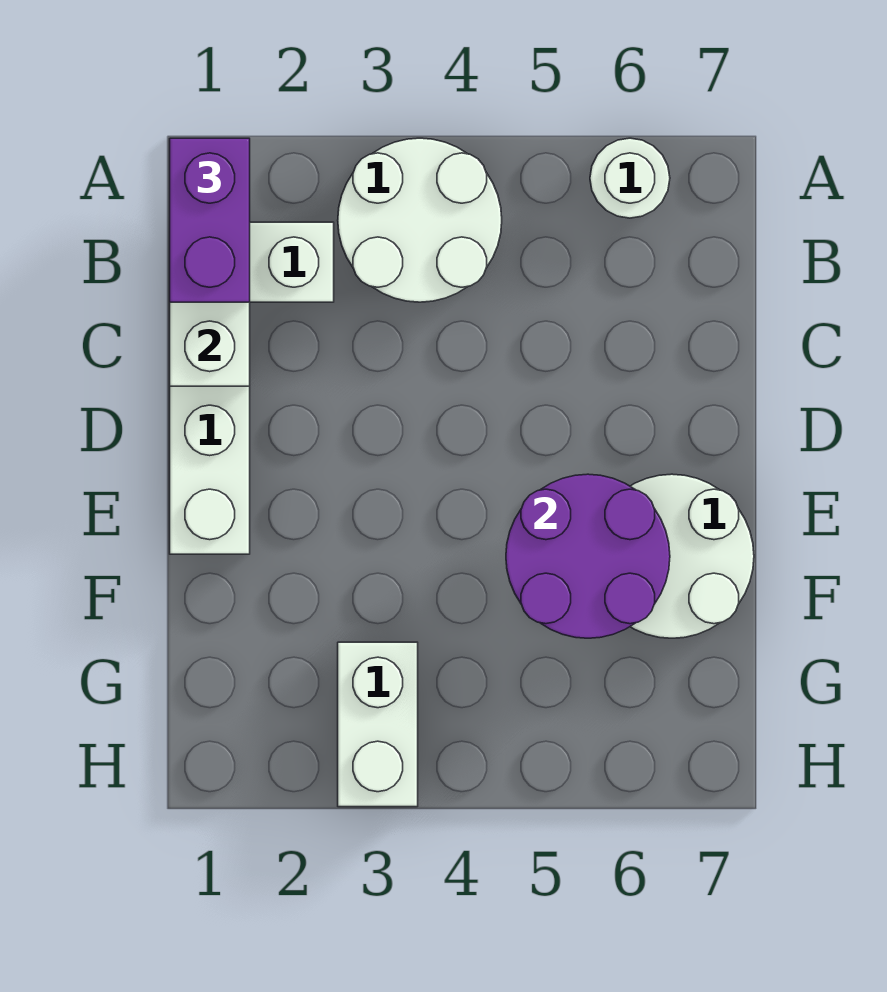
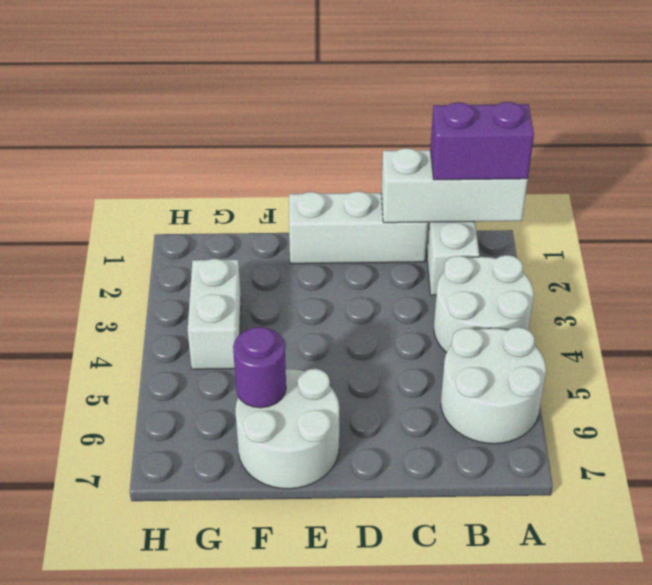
white 1x1 round brick [590,138,670,218] -> white 2x2 round brick [441,327,546,444]
purple 2x2 round brick [506,474,670,638] -> purple 1x1 round brick [233,327,286,408]
white 1x2 brick [338,642,418,807] -> white 1x2 brick turned to [188,259,241,369]

